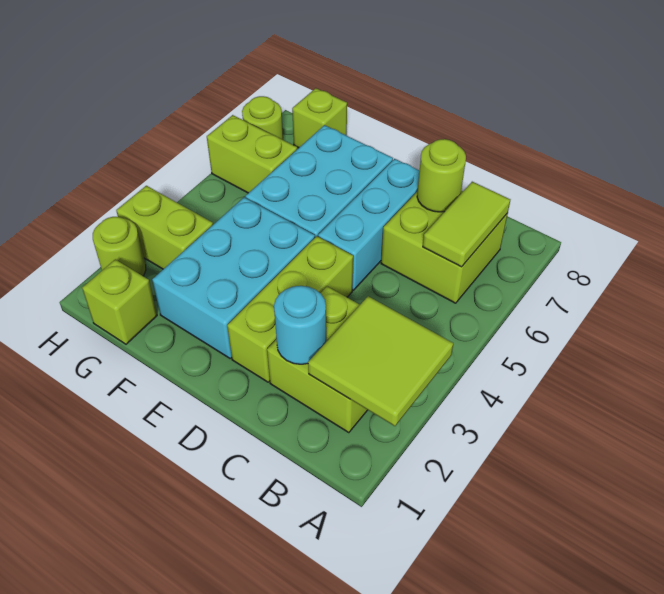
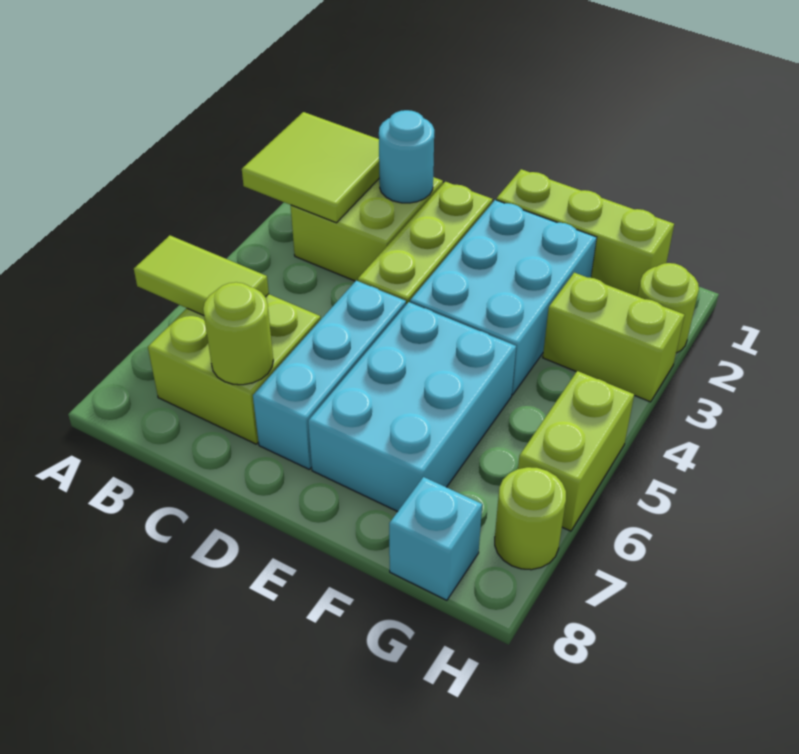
lime 1x2 tile [423,182,510,267] -> lime 1x2 tile turned to [134,235,269,316]
lime 1x1 brick [82,259,157,344] -> lime 1x3 brick [496,169,674,296]
lime 1x2 brick [207,115,297,193] -> lime 1x2 brick turned to [518,371,634,531]
lime 1x1 brick [292,88,347,148] -> cyan 1x1 brick [389,477,482,600]

